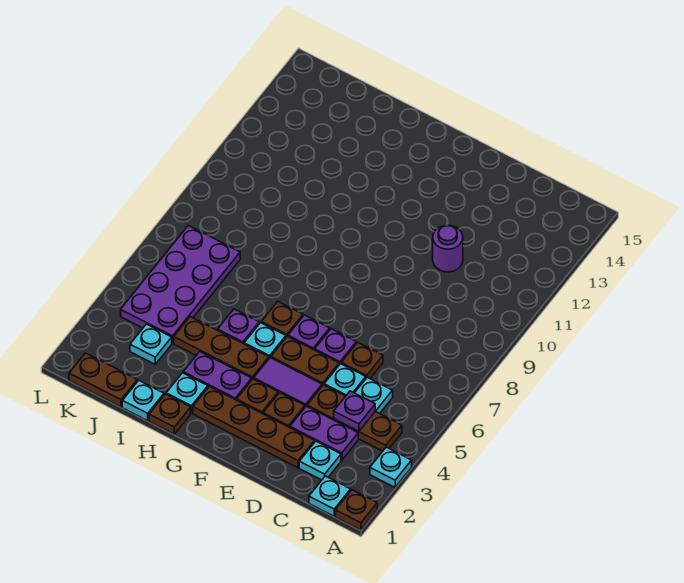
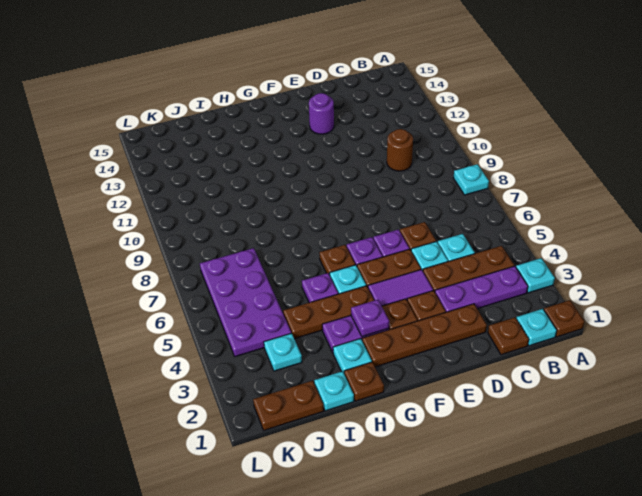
none -> brown 1x1 plate [488,318,529,355]
cyan 1x1 plate [299,441,341,480] -> cyan 1x1 plate moved to [454,164,489,195]
purple 1x2 plate [290,406,358,460] -> purple 1x3 plate [435,266,528,312]
purple 1x1 plate [334,391,375,431] -> purple 1x1 plate moved to [351,300,389,337]
none -> brown 1x1 round brick [387,129,413,171]
purple 1x1 round brick [433,225,463,272] -> purple 1x1 round brick moved to [309,93,334,134]

